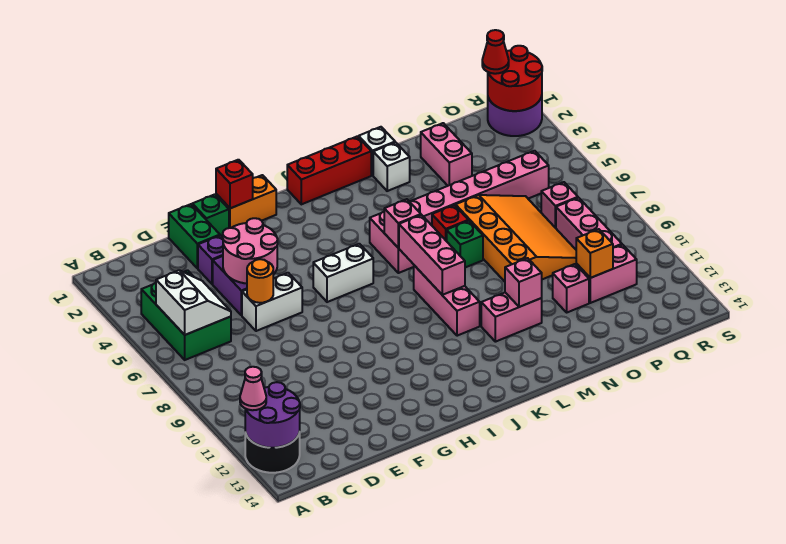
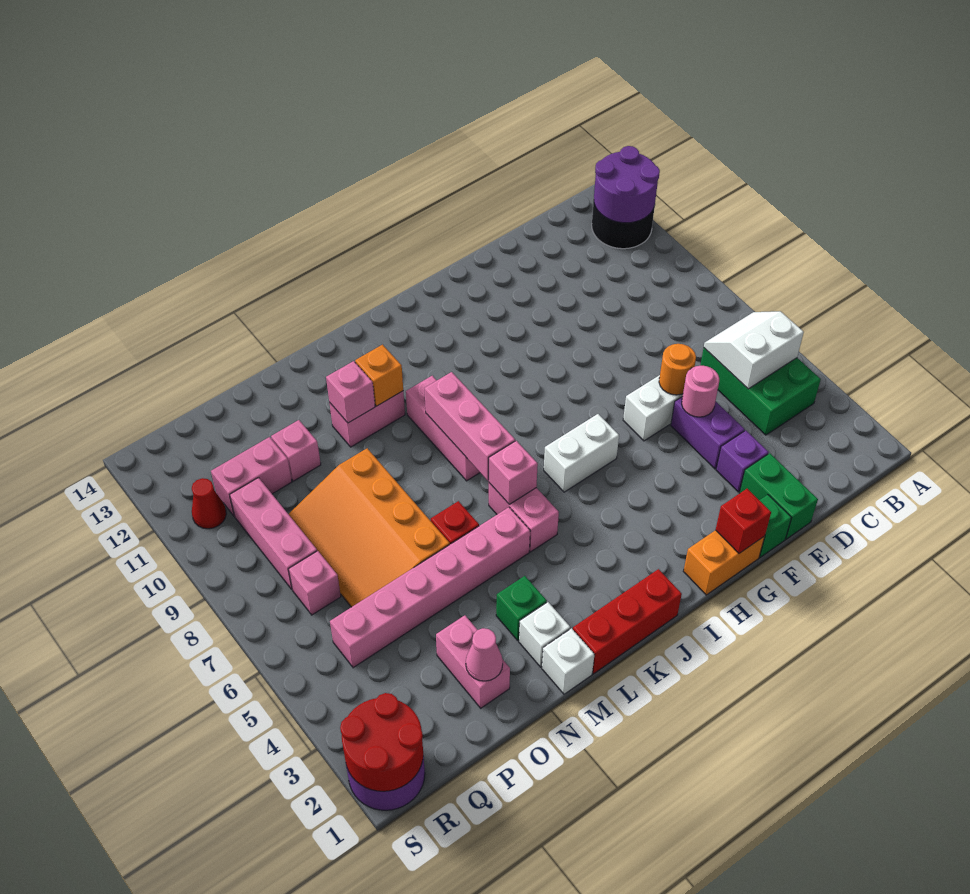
pink 1x1 cone [240,367,266,410] -> pink 1x1 cone moved to [466,628,503,681]
white 2x2 slope [156,270,231,335] -> white 2x2 slope turned to [704,311,804,389]
pink 2x2 round brick [223,218,278,283] -> pink 1x1 round brick [682,366,719,417]
green 1x1 brick [447,221,483,267] -> green 1x1 brick moved to [496,576,547,640]
orange 1x1 brick [576,229,613,278] -> orange 1x1 brick moved to [355,345,403,406]
red 1x1 cone [482,30,509,74] -> red 1x1 cone moved to [192,478,226,529]

